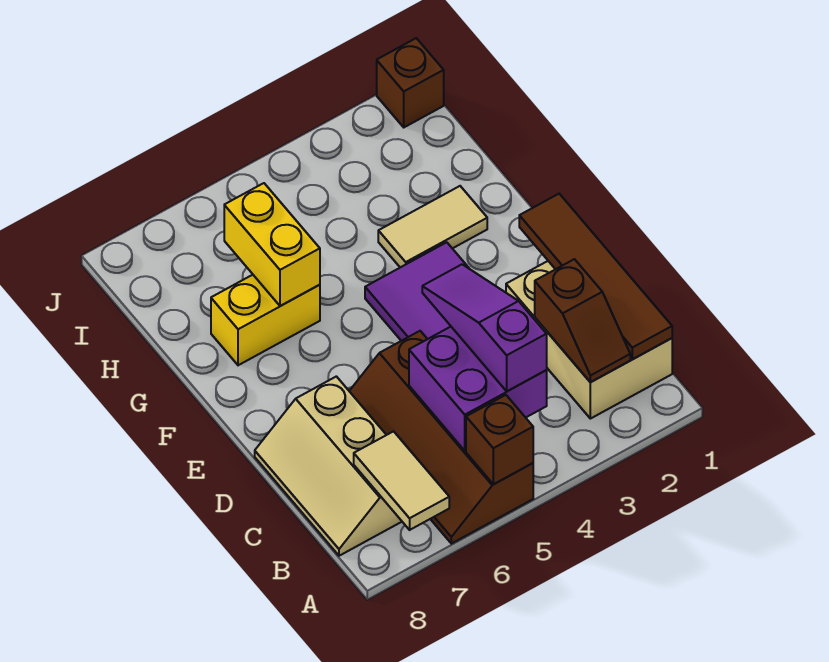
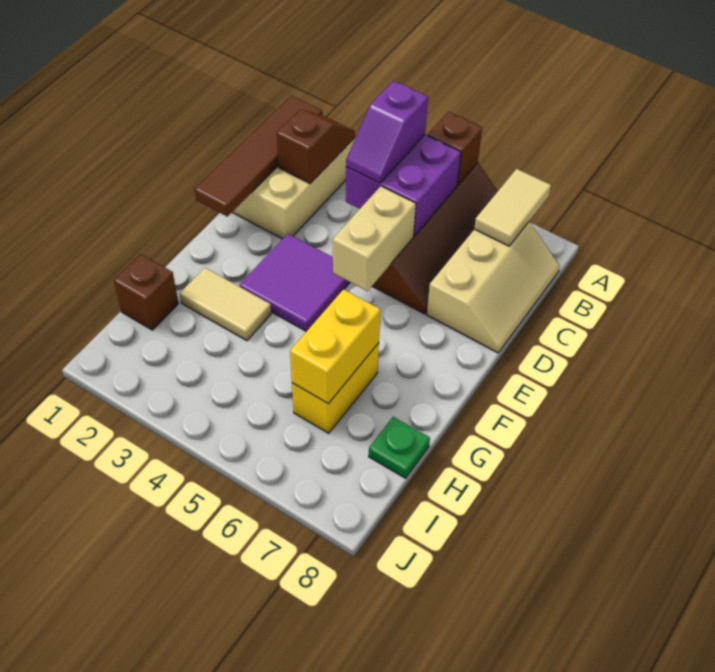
purple 1x3 slope [422,264,547,391] -> purple 1x2 slope [346,81,428,183]
none -> tan 1x2 brick [333,186,416,291]
yellow 1x2 brick [211,275,320,365] -> yellow 1x2 brick turned to [292,343,379,433]
none -> green 1x1 plate [369,417,430,478]
brown 1x1 brick [377,38,444,127] -> brown 1x1 brick moved to [114,254,178,330]

